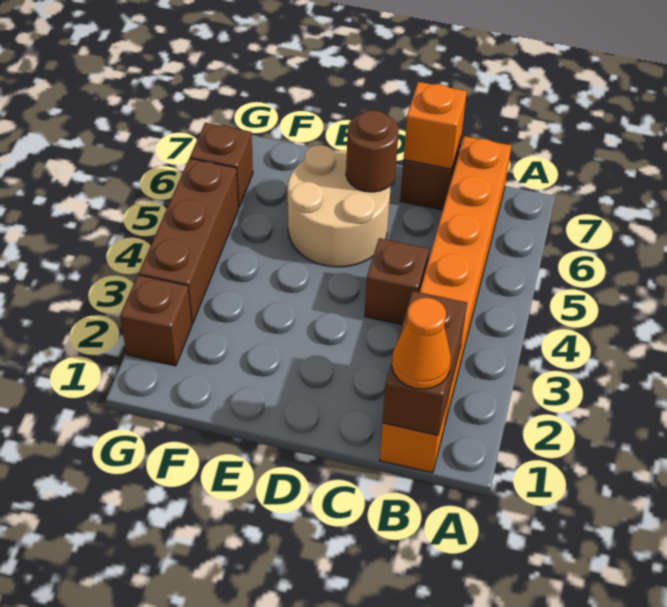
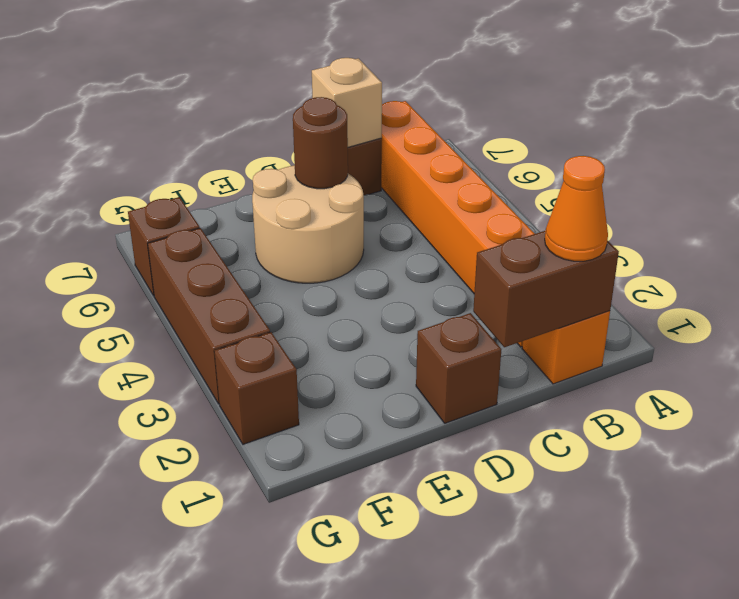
brown 1x2 brick [383,291,467,435] -> brown 1x2 brick turned to [473,231,619,347]
brown 1x1 brick [365,238,429,325] -> brown 1x1 brick moved to [416,313,501,423]
orange 1x1 brick [404,82,467,169] -> tan 1x1 brick [312,58,382,147]

